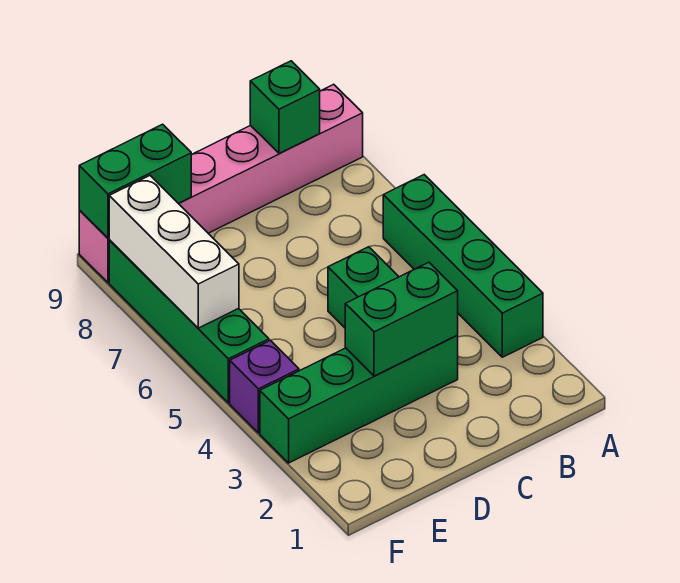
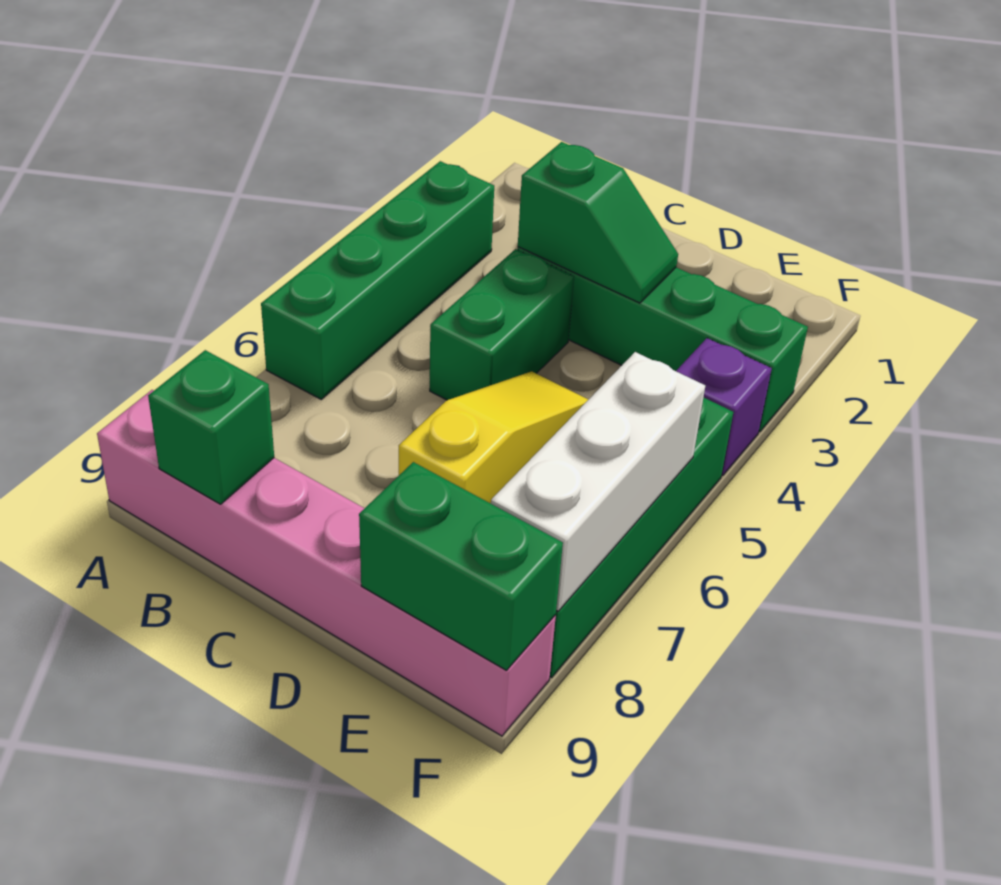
green 1x2 brick [345,262,458,376] -> green 1x2 slope [518,142,678,303]
none -> yellow 1x3 slope [399,371,589,503]

